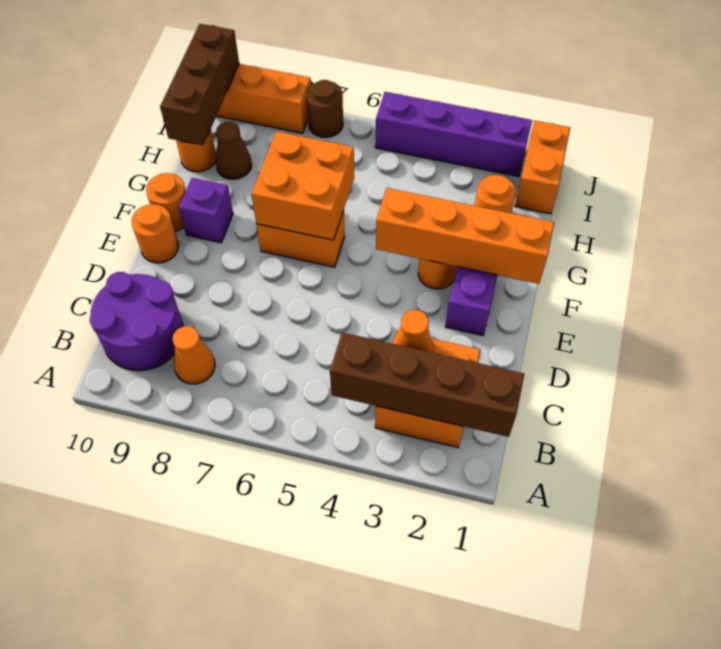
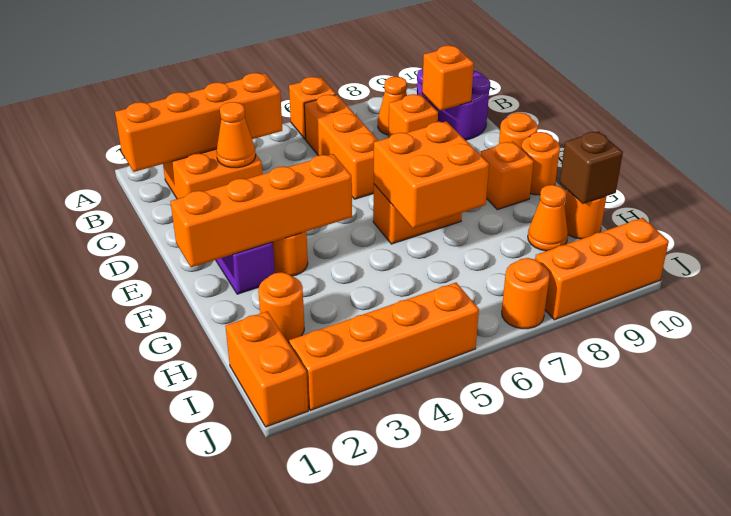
none -> orange 1x1 brick [289,77,336,140]
brown 1x4 brick [330,333,524,437] -> orange 1x4 brick [115,73,282,172]
none -> orange 1x3 brick [304,95,379,199]
none -> orange 1x1 brick [388,94,438,138]
none -> orange 1x1 brick [422,45,474,111]
purple 1x1 brick [179,178,233,243] -> orange 1x1 brick [480,142,534,210]
brown 1x1 cone [215,122,252,179] -> orange 1x1 cone [528,185,568,251]
brown 1x3 brick [160,24,239,145] -> brown 1x1 brick [560,131,623,204]
purple 1x4 brick [375,92,532,177] -> orange 1x4 brick [289,283,479,410]
brown 1x1 round brick [307,80,343,138] -> orange 1x1 round brick [502,258,550,329]

